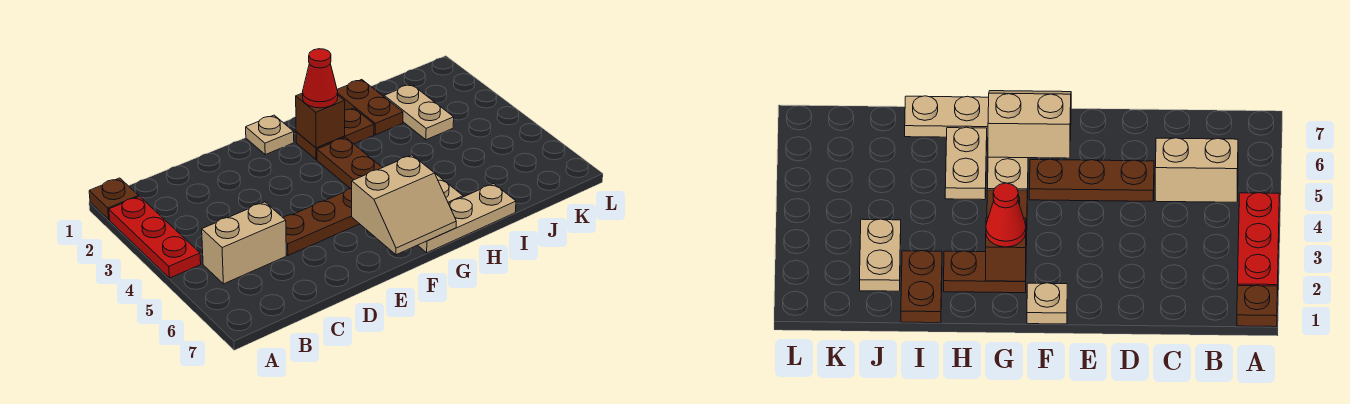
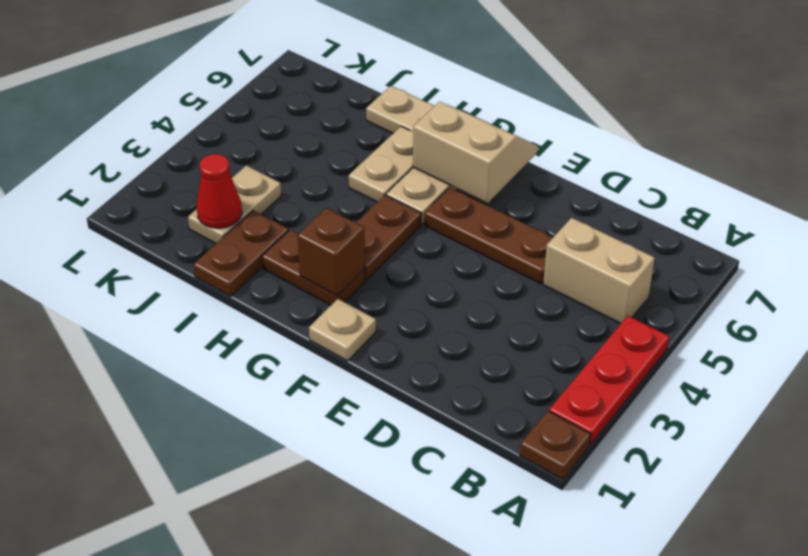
red 1x1 cone [303,49,338,108] -> red 1x1 cone moved to [196,154,242,228]

